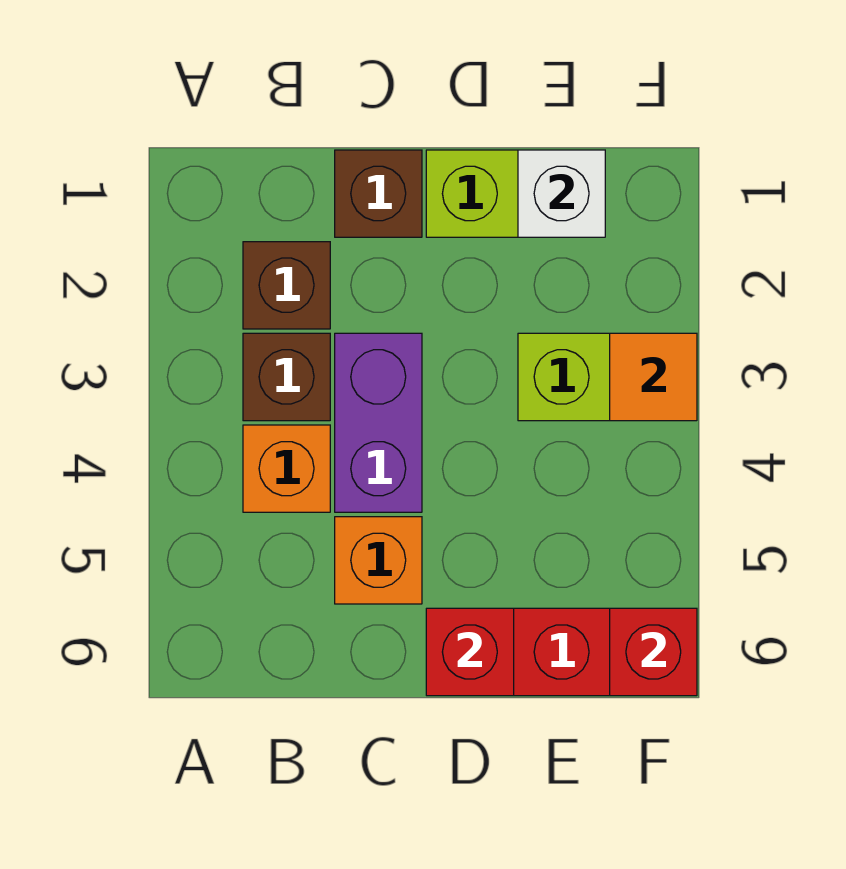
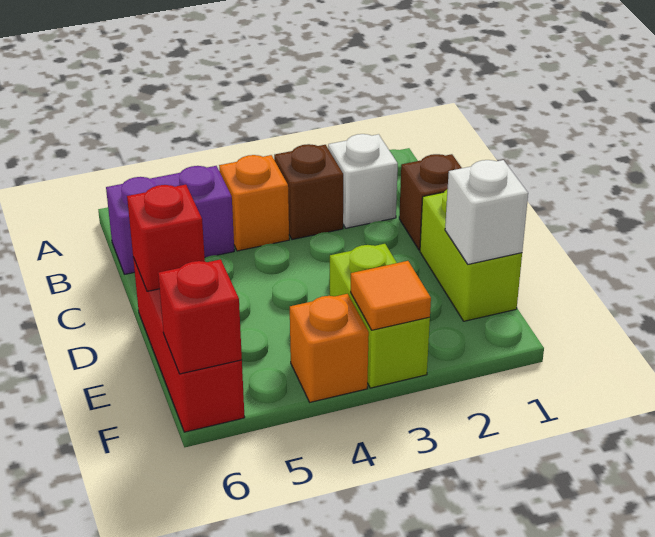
brown 1x1 brick [243,242,330,329] -> white 1x1 brick [328,134,398,228]
purple 1x2 brick [335,333,422,512] -> purple 1x2 brick moved to [106,166,234,274]
orange 1x1 brick [335,517,422,604] -> orange 1x1 brick moved to [290,294,369,402]

